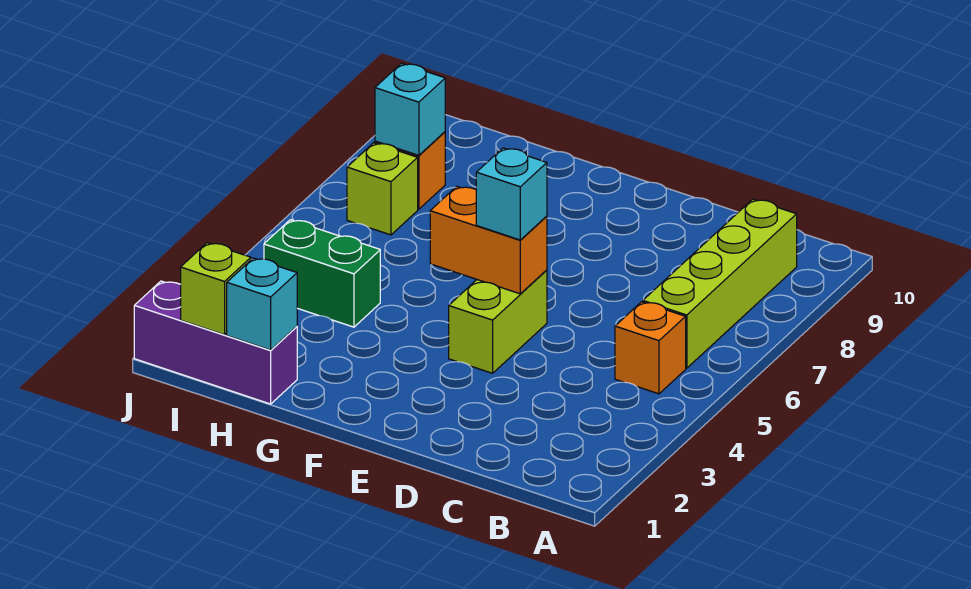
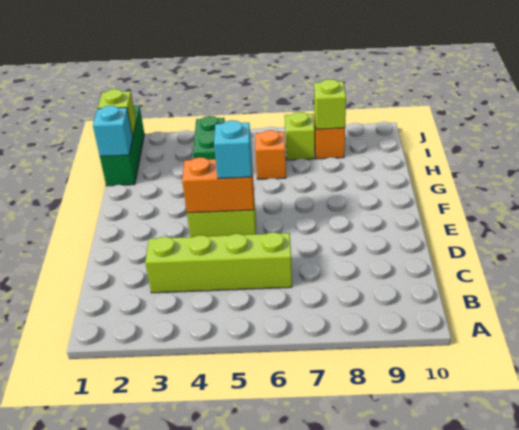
orange 1x1 brick [615,302,686,394] -> orange 1x1 brick moved to [255,130,286,179]
lime 1x4 brick [643,199,797,368] -> lime 1x4 brick moved to [145,232,292,293]
orange 1x2 brick [430,186,547,294] -> orange 1x2 brick turned to [182,157,254,213]
purple 1x3 brick [134,281,297,404] -> green 1x3 brick [100,106,144,186]
cyan 1x1 brick [375,63,445,155] -> lime 1x1 brick [314,79,346,129]

